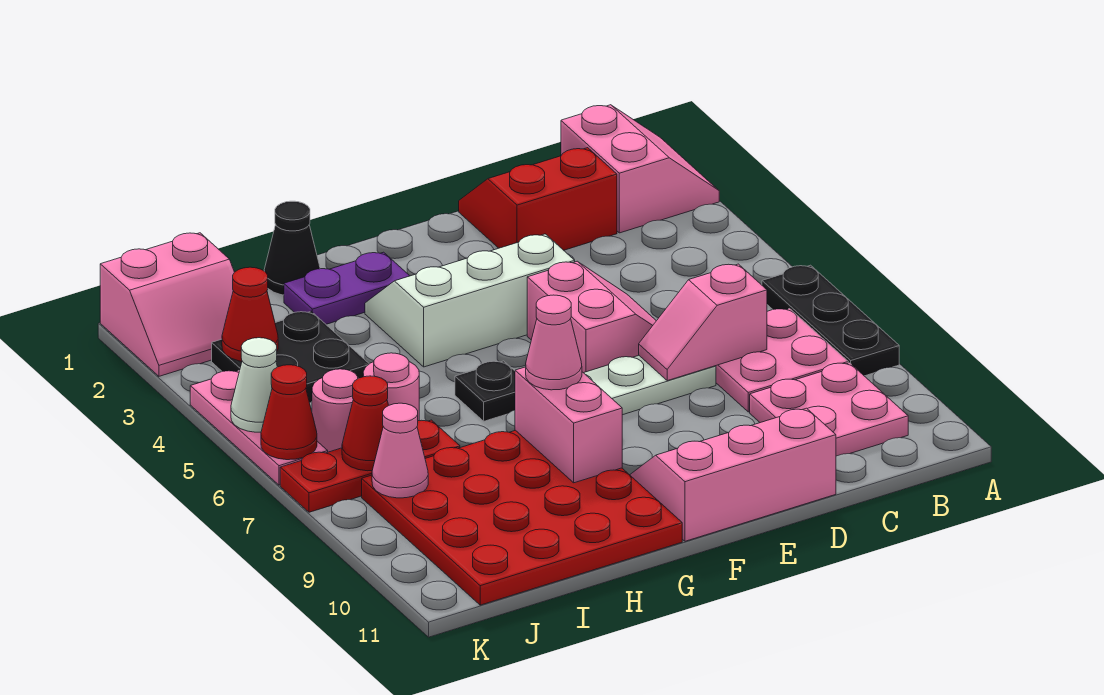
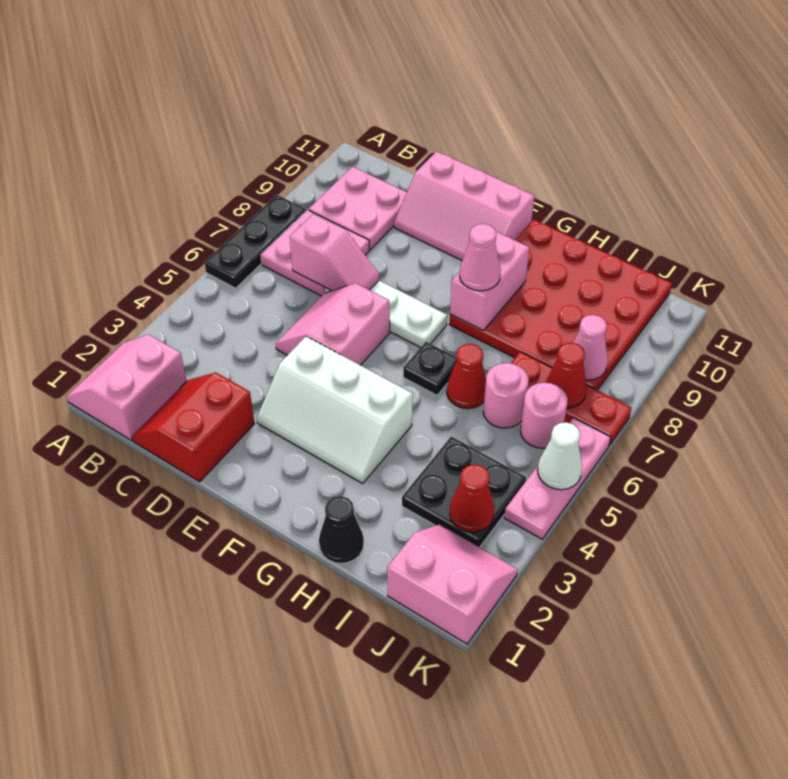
red 2x2 slope [459,148,617,250] -> red 2x2 slope turned to [132,373,255,482]
purple 1x2 plate [284,252,409,324] -> none
red 1x1 cone [261,365,317,460] -> red 1x1 cone moved to [447,344,486,409]

